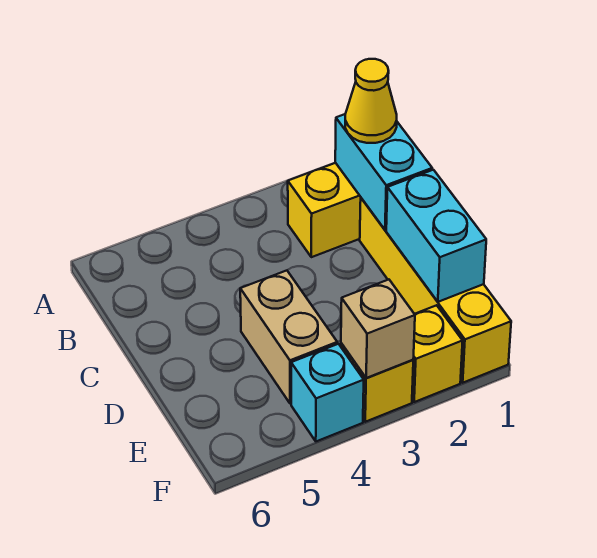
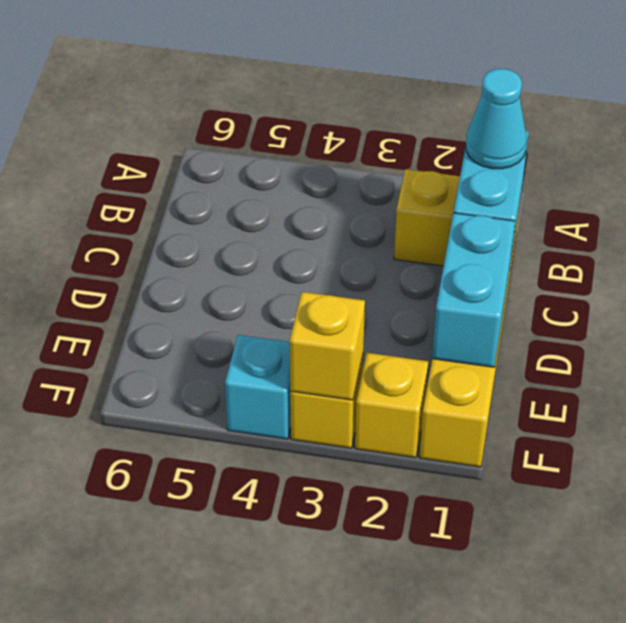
yellow 1x1 cone [345,59,397,143] -> cyan 1x1 cone [466,69,527,169]
tan 1x2 brick [240,271,337,404] -> none
tan 1x1 brick [341,280,415,378] -> yellow 1x1 brick [290,292,365,400]

